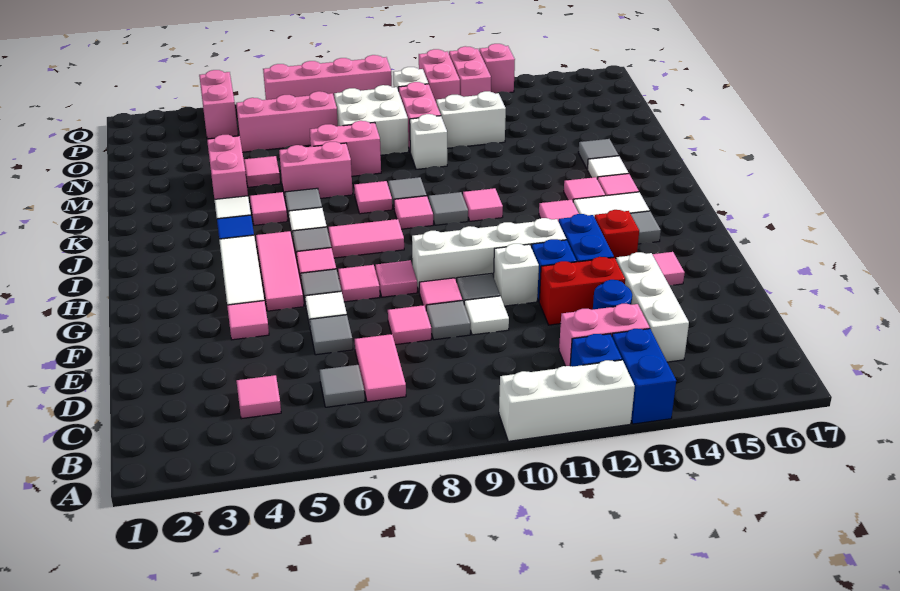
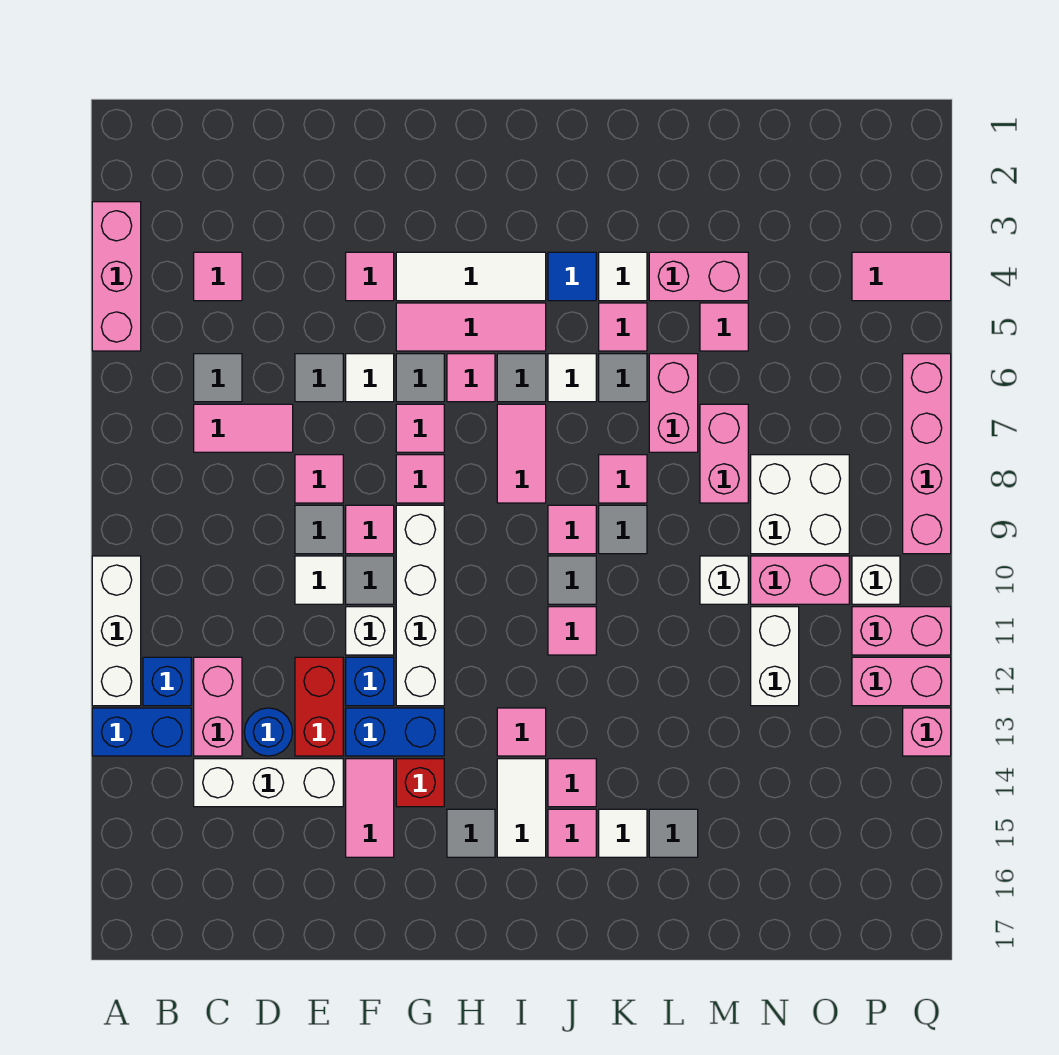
pink 1x3 brick [236,91,338,152] -> pink 1x3 brick moved to [92,202,141,351]
pink 1x2 brick [199,70,238,139] -> pink 1x2 tile [852,252,951,301]

